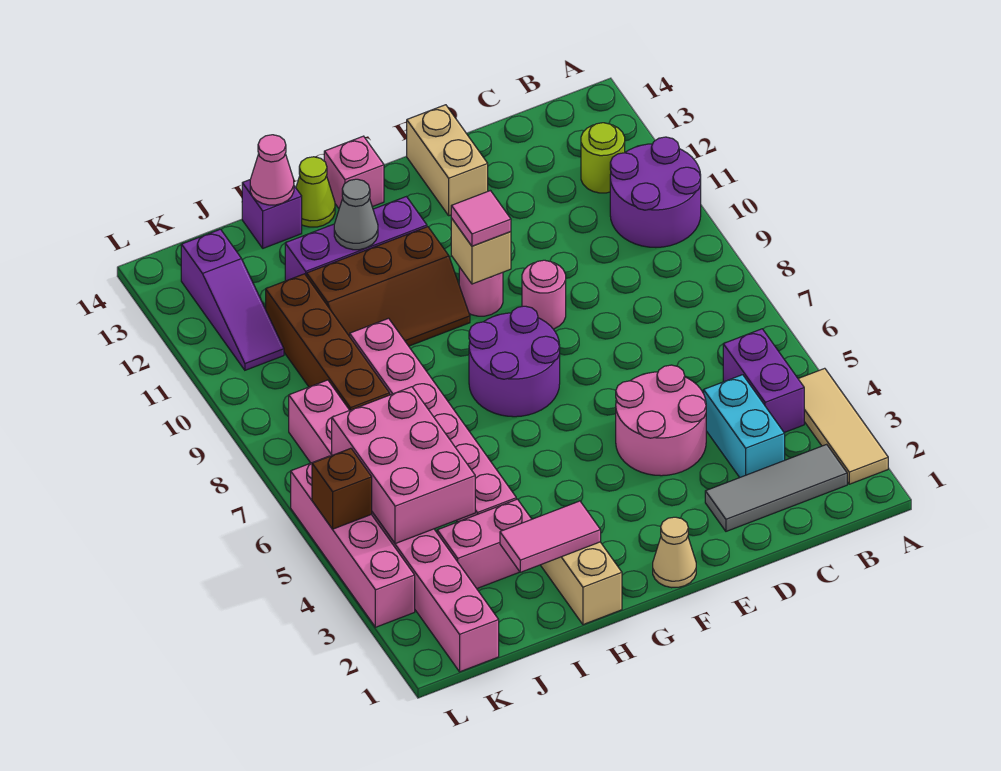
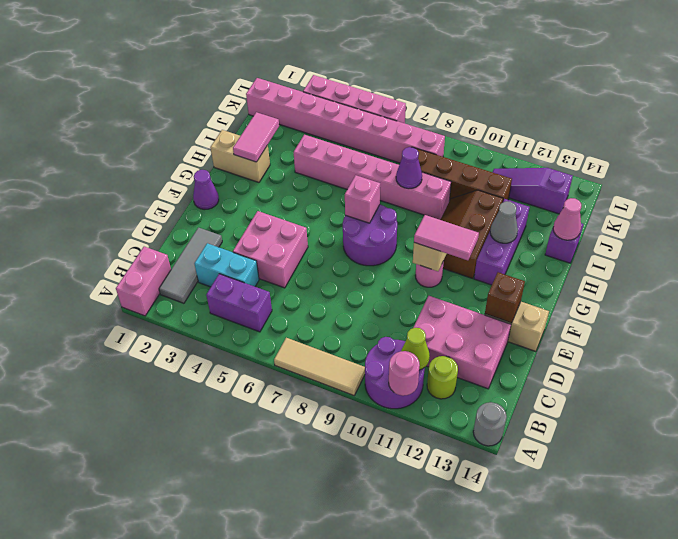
tan 1x3 tile [798,368,888,484] -> tan 1x3 tile moved to [274,338,365,396]
none -> grey 1x1 round brick [473,402,507,446]
pink 2x2 round brick [616,365,706,476] -> pink 2x2 brick [233,211,308,288]
pink 1x1 round brick [522,260,566,329] -> pink 1x1 round brick moved to [389,351,420,396]
tan 1x1 cone [653,517,696,588] -> purple 1x1 cone [193,170,219,210]
pink 1x1 tile [451,191,511,246] -> pink 1x2 tile [414,215,479,260]
pink 1x1 brick [324,136,384,208] -> pink 1x1 brick moved to [345,175,380,223]
lime 1x1 cone [296,157,335,227] -> lime 1x1 cone moved to [401,328,430,370]
pink 1x2 brick [437,499,532,588] -> pink 1x2 brick moved to [116,247,171,316]
none -> purple 1x1 cone [396,147,422,189]
pink 2x3 brick [332,387,475,544] -> pink 2x3 brick moved to [413,296,511,389]
brown 1x1 brick [312,448,372,529] -> brown 1x1 brick moved to [485,272,525,323]

